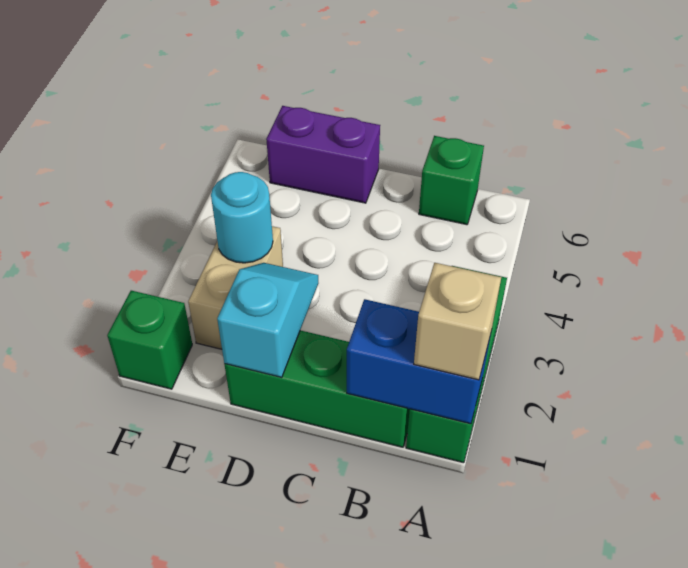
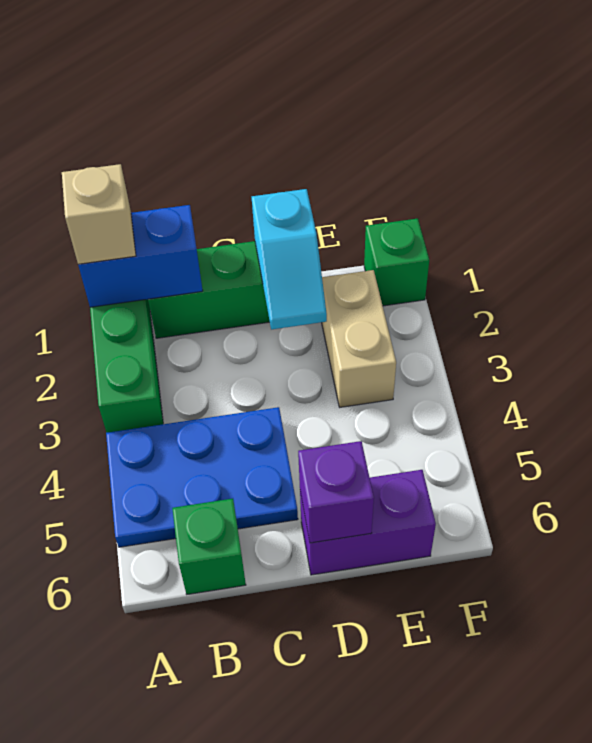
none -> blue 2x3 plate [106,407,298,547]
none -> purple 1x1 brick [298,441,374,543]
cyan 1x1 round brick [211,172,273,263] -> none

